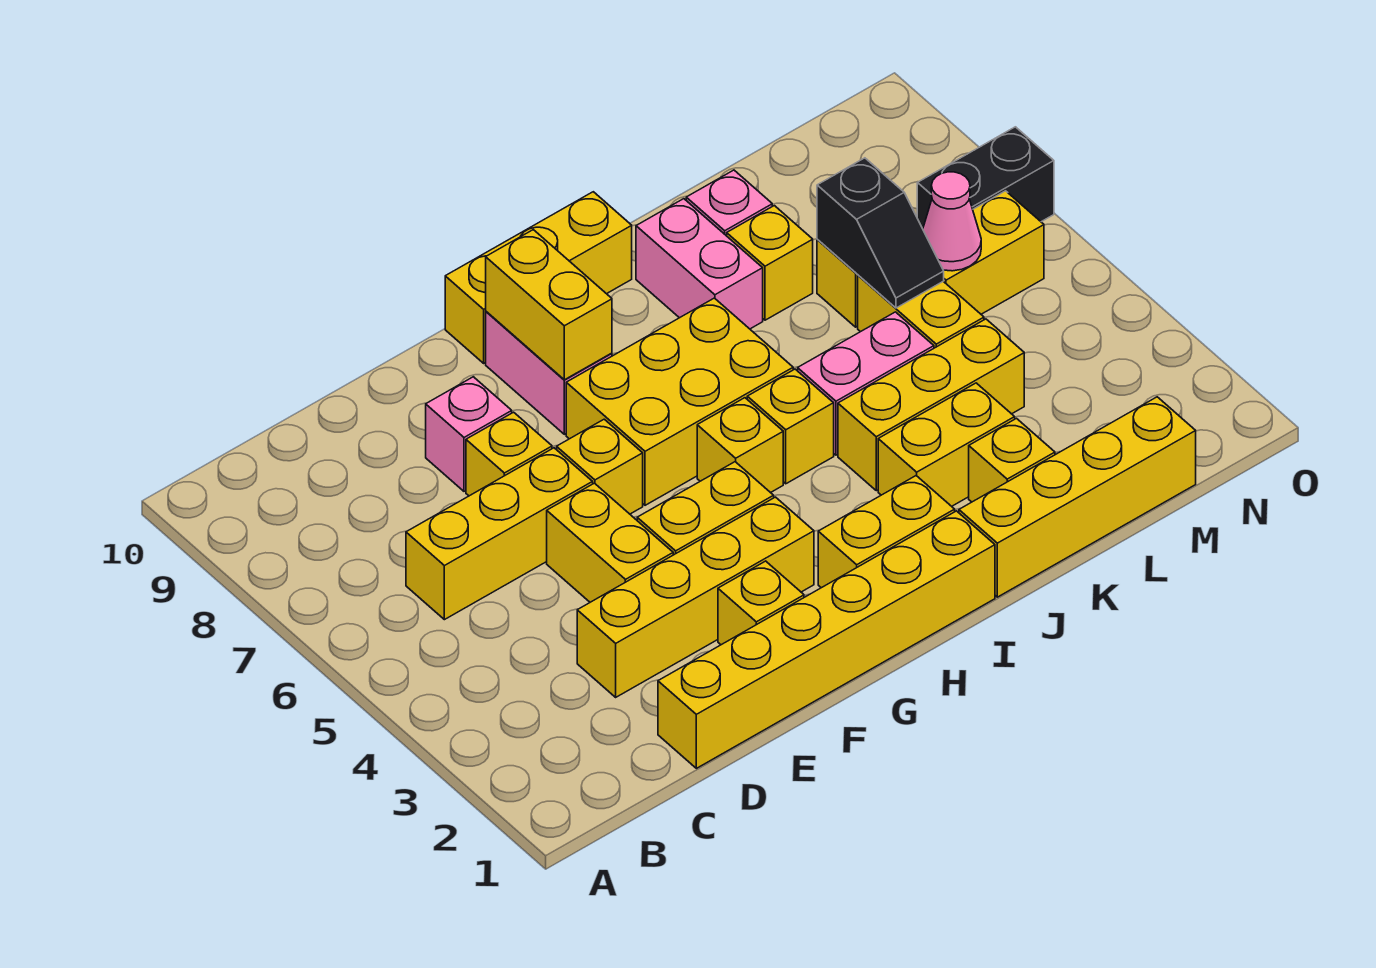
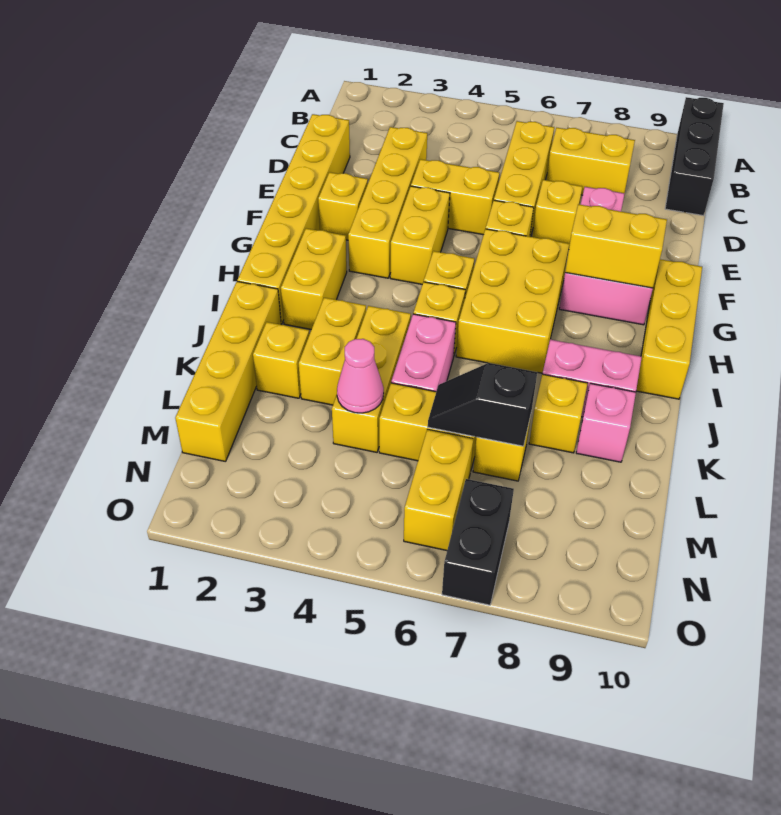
none -> black 1x3 brick [665,97,724,216]
none -> yellow 1x2 brick [546,128,635,195]
pink 1x1 cone [923,172,981,271] -> pink 1x1 cone moved to [337,339,384,413]

